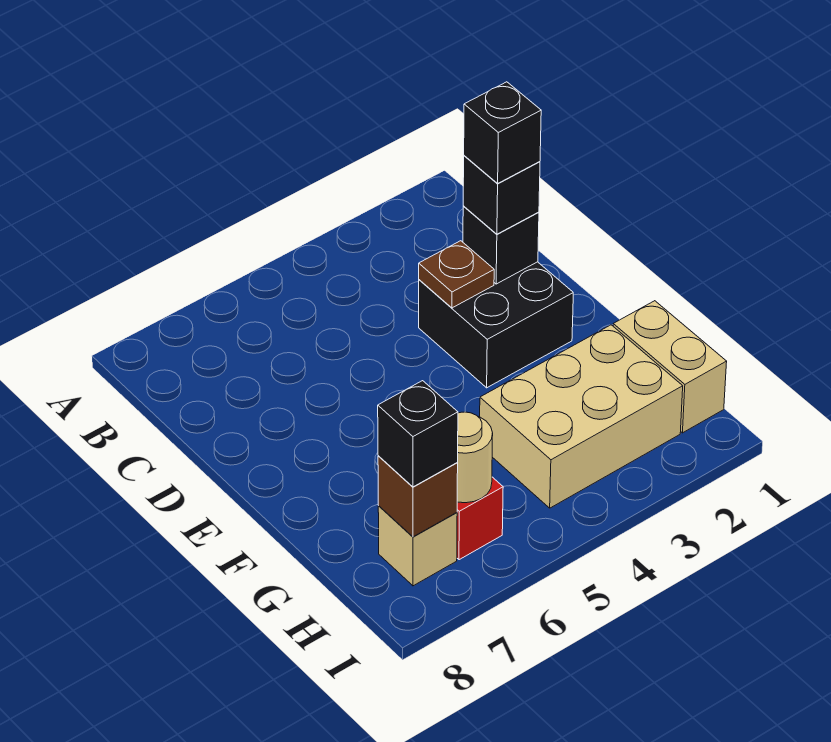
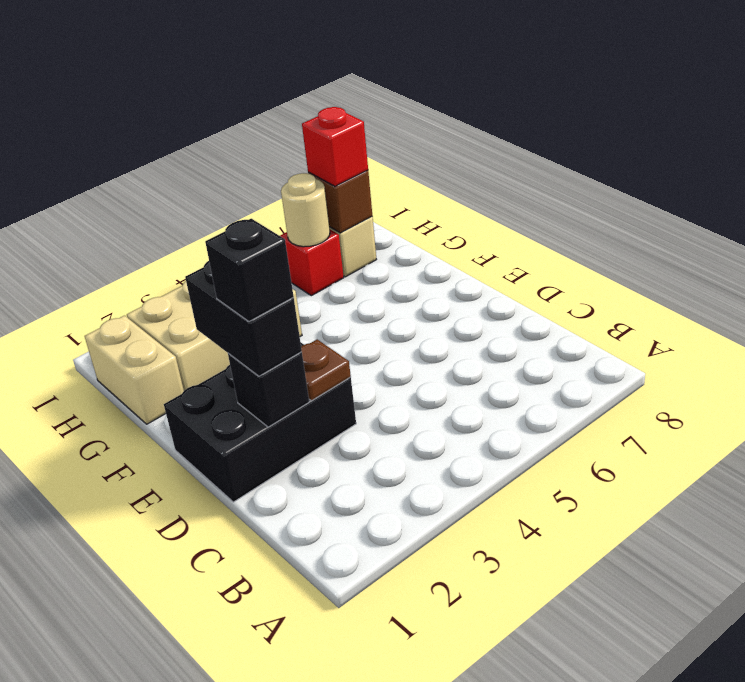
black 2x2 brick [419,262,573,388] -> black 2x3 brick [164,342,356,502]
black 1x1 brick [463,156,540,234] -> black 1x2 brick [185,261,302,376]
black 1x1 brick [378,381,458,487] -> red 1x1 brick [302,107,368,186]

